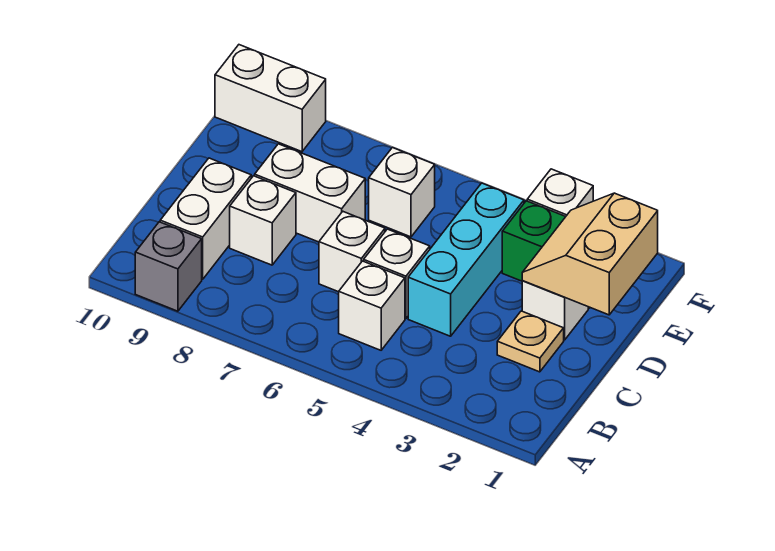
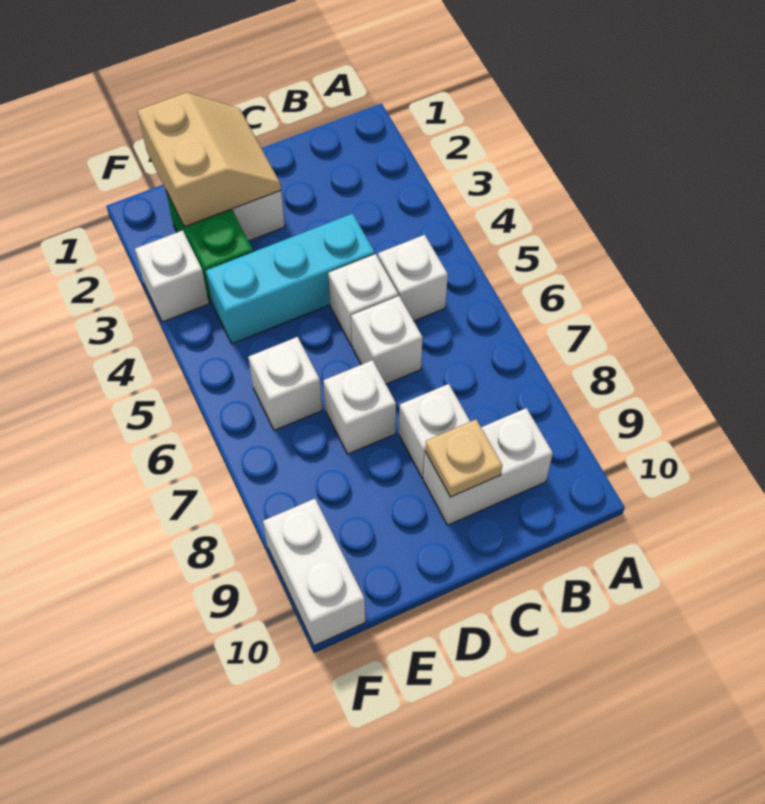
grey 1x1 brick [135,222,202,311] -> none
tan 1x1 plate [497,311,564,372] -> tan 1x1 plate moved to [425,420,502,497]
tan 2x2 slope [522,193,658,315] -> tan 2x2 slope turned to [137,93,281,227]
white 1x2 brick [255,144,365,242] -> white 1x1 brick [323,360,396,454]

